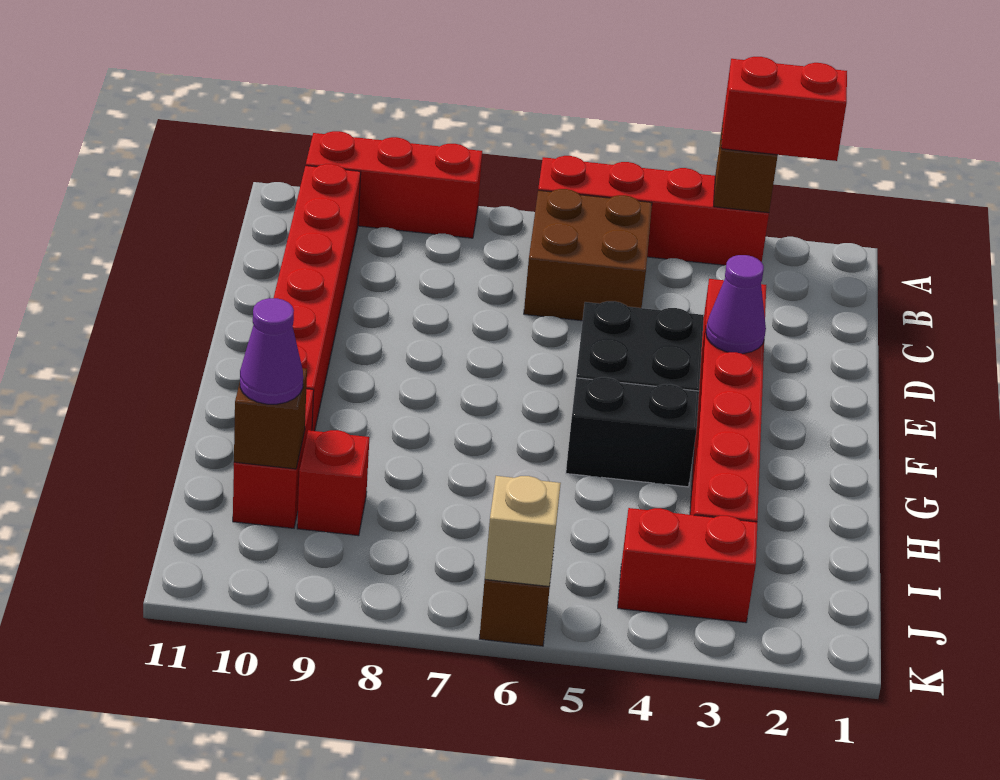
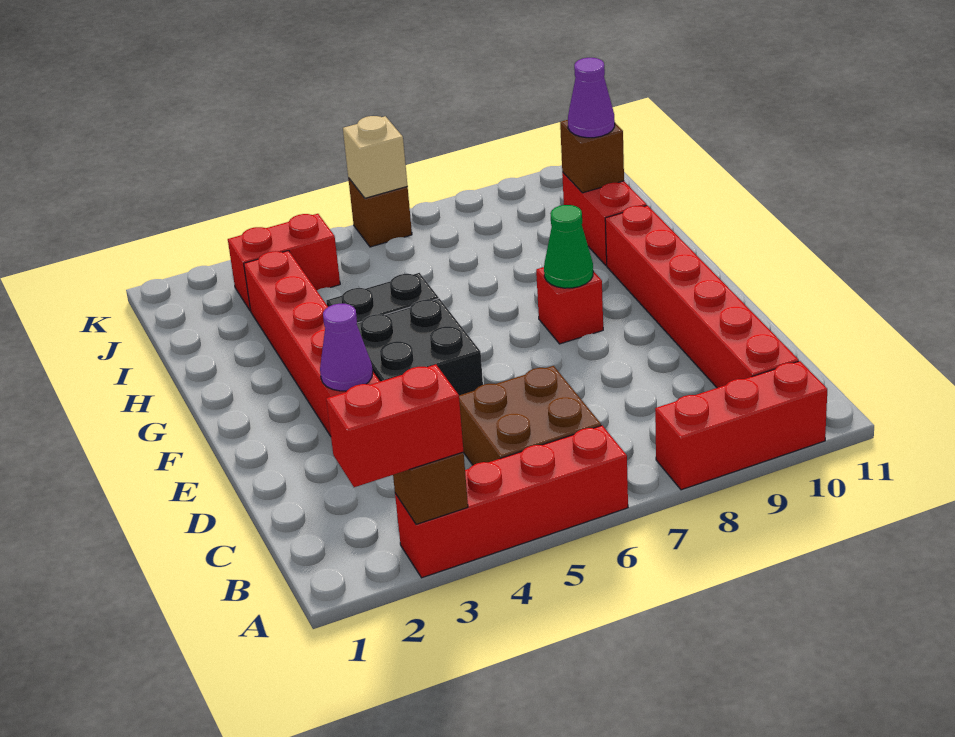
none -> green 1x1 cone [544,205,593,288]
red 1x1 brick [297,430,369,536] -> red 1x1 brick moved to [536,267,603,344]

